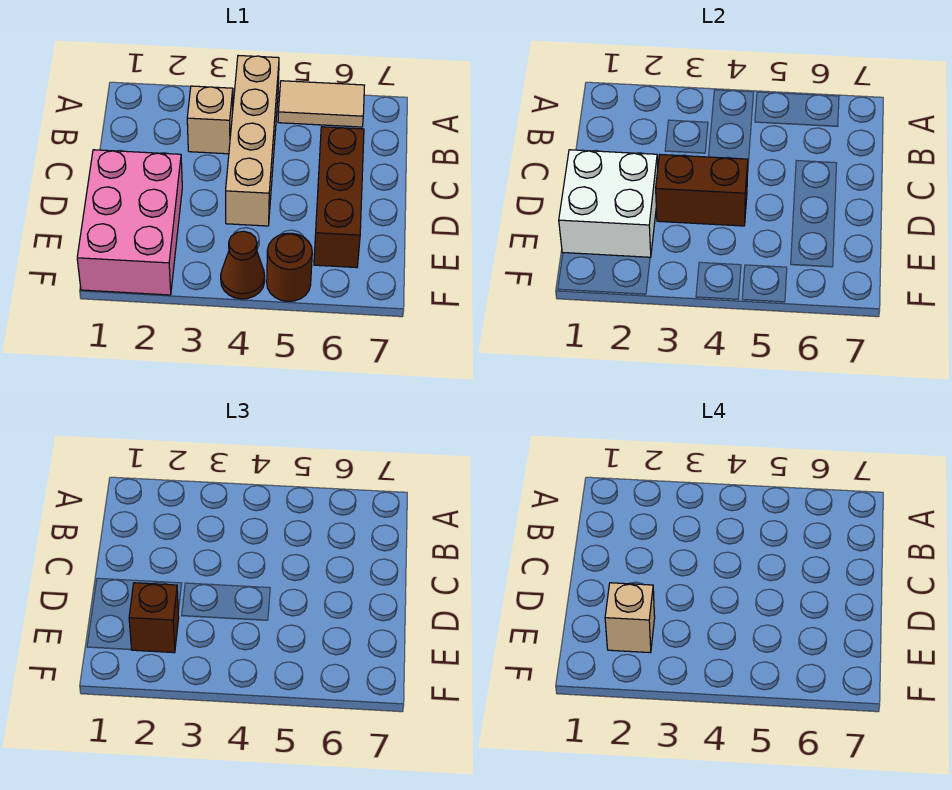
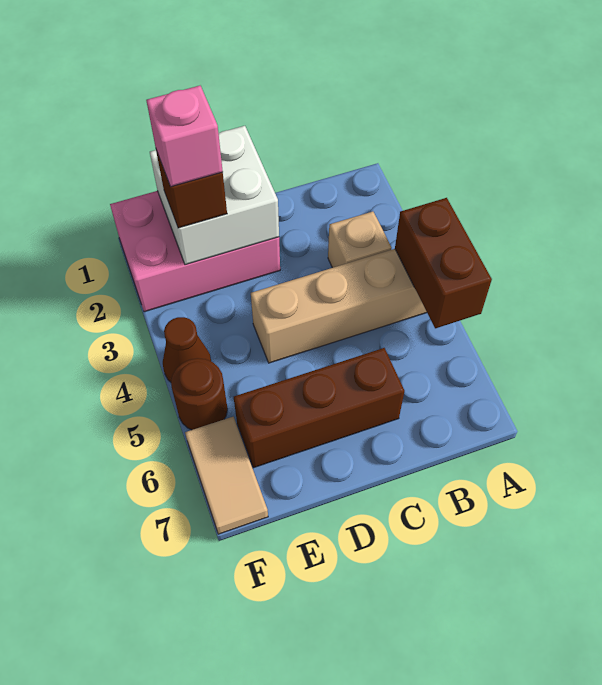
tan 1x2 tile [278,81,365,127] -> tan 1x2 tile moved to [185,417,268,534]
brown 1x2 brick [656,155,748,226] -> brown 1x2 brick moved to [395,198,492,328]
tan 1x1 brick [605,583,655,653] -> pink 1x1 brick [146,86,223,187]

